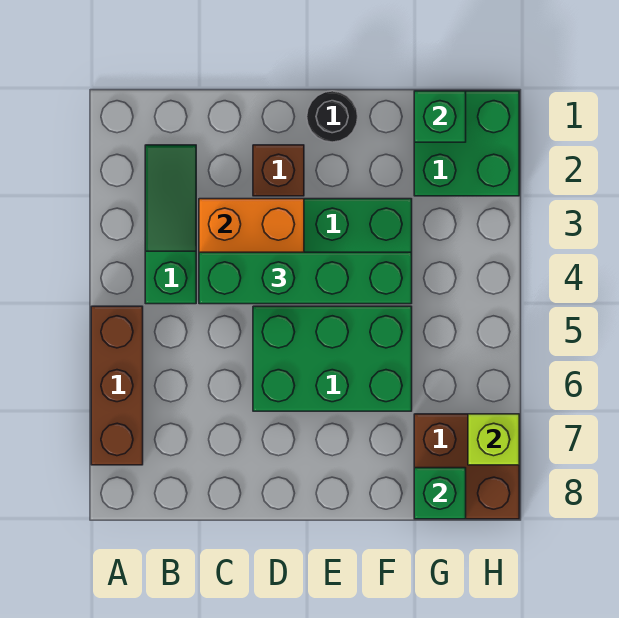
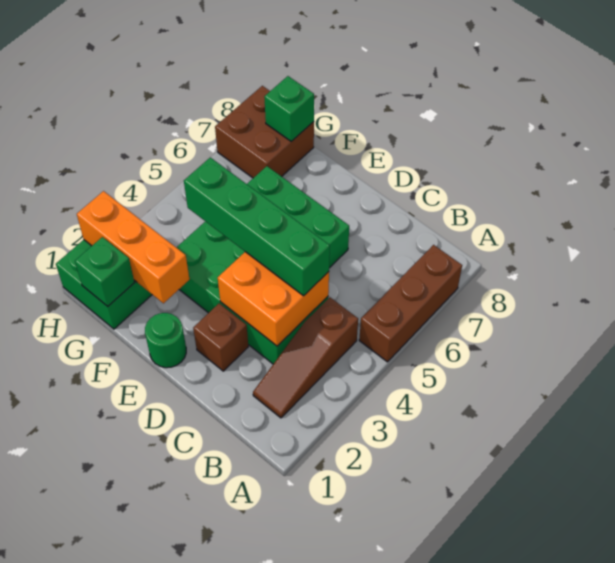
green 1x3 slope [145,145,196,304] -> brown 1x3 slope [253,297,358,418]
black 1x1 round brick [307,91,358,142] -> green 1x1 round brick [145,313,186,368]
none -> orange 1x3 brick [77,191,190,303]
lime 1x1 brick [468,414,519,465] -> none

